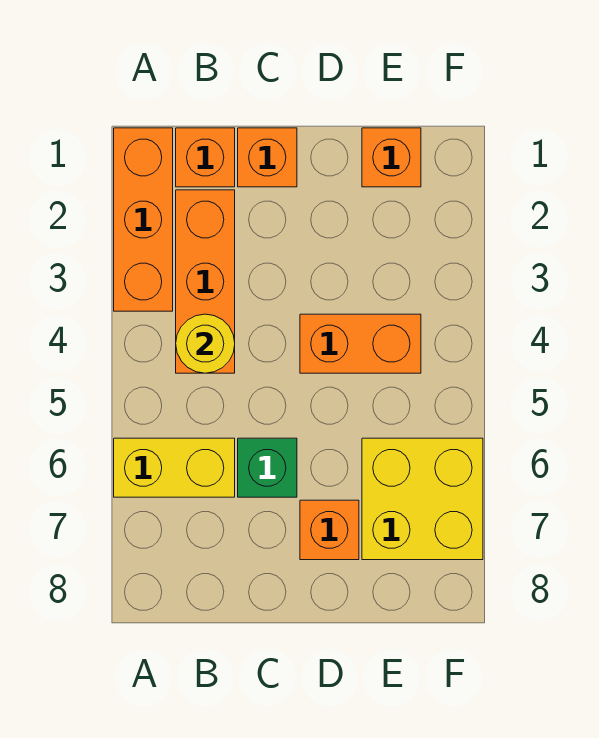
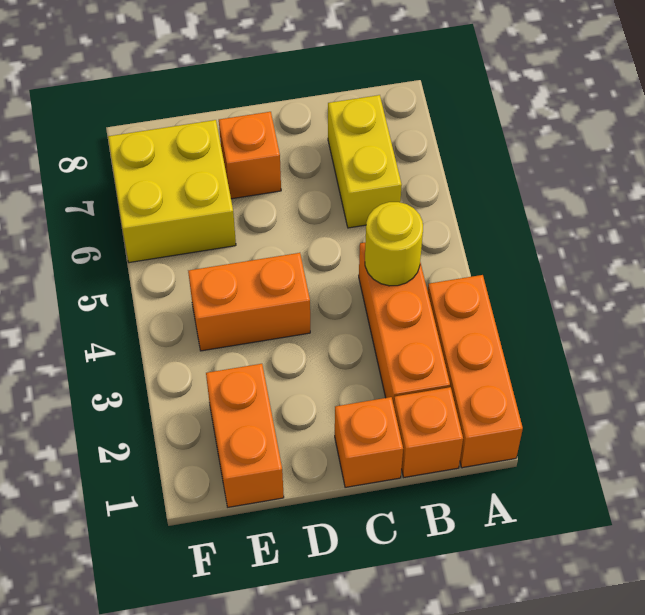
yellow 1x2 brick [114,438,235,497] -> yellow 1x2 brick turned to [328,95,402,228]
green 1x1 brick [238,438,297,497] -> none
orange 1x1 brick [362,128,421,187] -> orange 1x2 brick [206,364,284,507]

